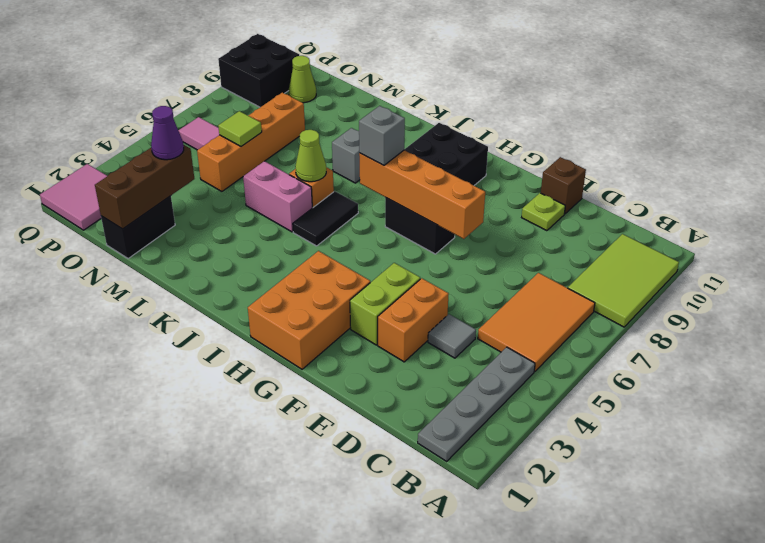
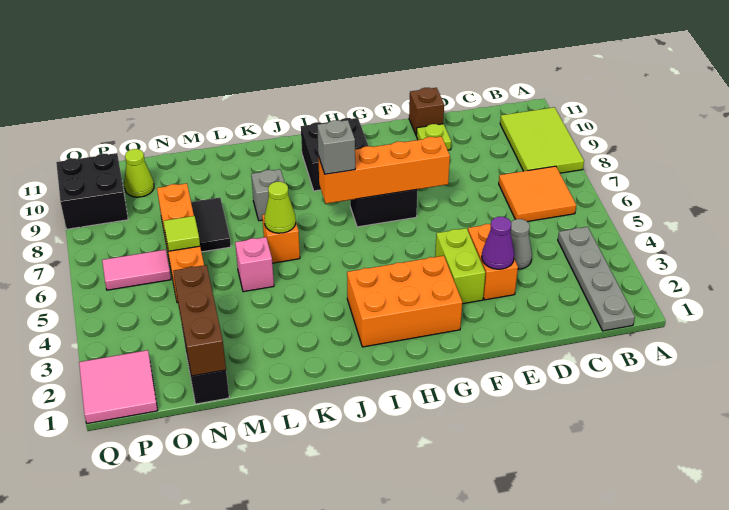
orange 2x3 tile [478,273,595,371] -> orange 2x2 tile [499,166,576,222]
grey 1x1 tile [428,314,476,358] -> grey 1x1 cone [510,219,532,269]
orange 2x3 brick [248,251,370,369] -> orange 2x3 brick turned to [347,256,462,347]
black 1x2 tile [293,191,358,246] -> black 1x2 tile moved to [191,198,231,252]
pink 1x2 brick [243,161,312,232] -> pink 1x1 brick [235,237,274,292]
purple 1x1 cone [151,106,184,160] -> purple 1x1 cone moved to [482,217,514,269]

